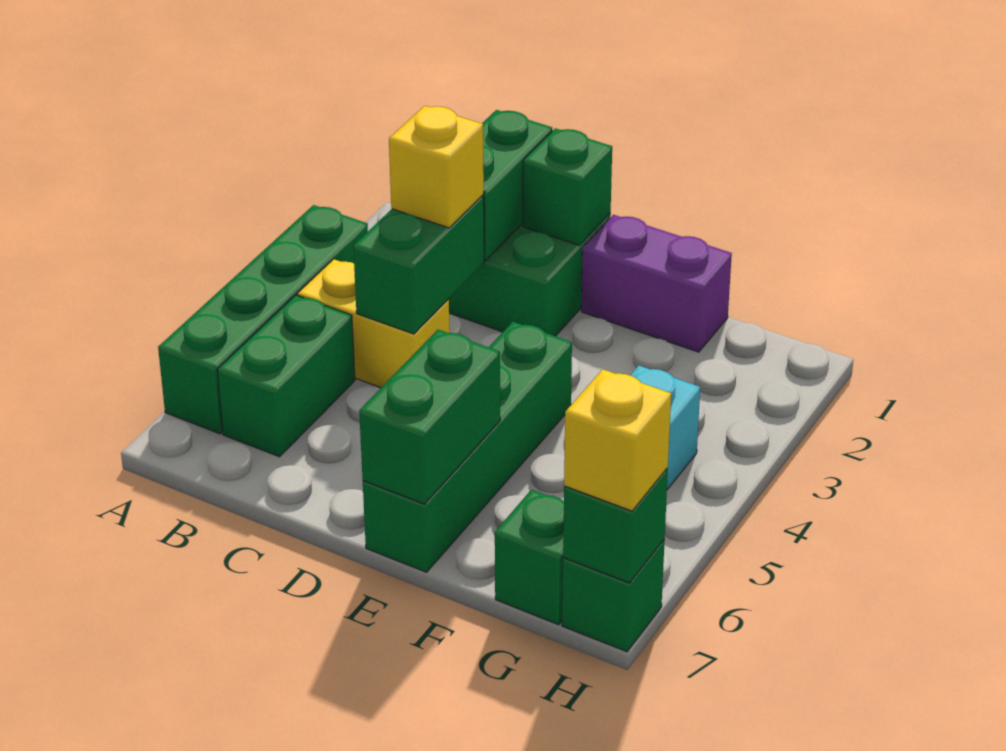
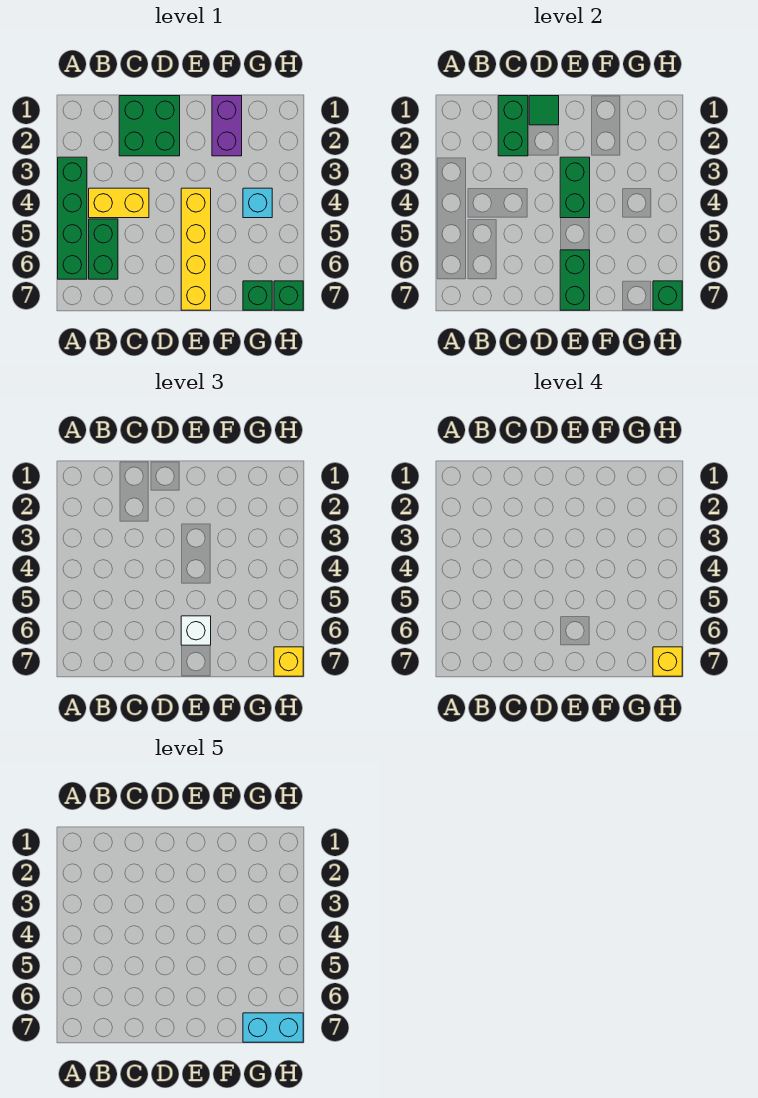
green 1x2 brick [353,195,484,334] -> green 1x2 brick moved to [560,157,590,218]
yellow 1x1 brick [389,106,484,228] -> yellow 1x1 brick moved to [653,647,682,676]
green 1x1 brick [523,128,612,245] -> green 1x1 tile [529,96,559,125]
purple 1x2 brick [581,215,732,352] -> purple 1x2 brick turned to [212,96,242,156]
green 1x4 brick [363,322,572,572] -> yellow 1x4 brick [181,188,211,310]
none -> white 1x1 brick [181,616,211,645]
none -> cyan 1x2 brick [243,1013,303,1042]

